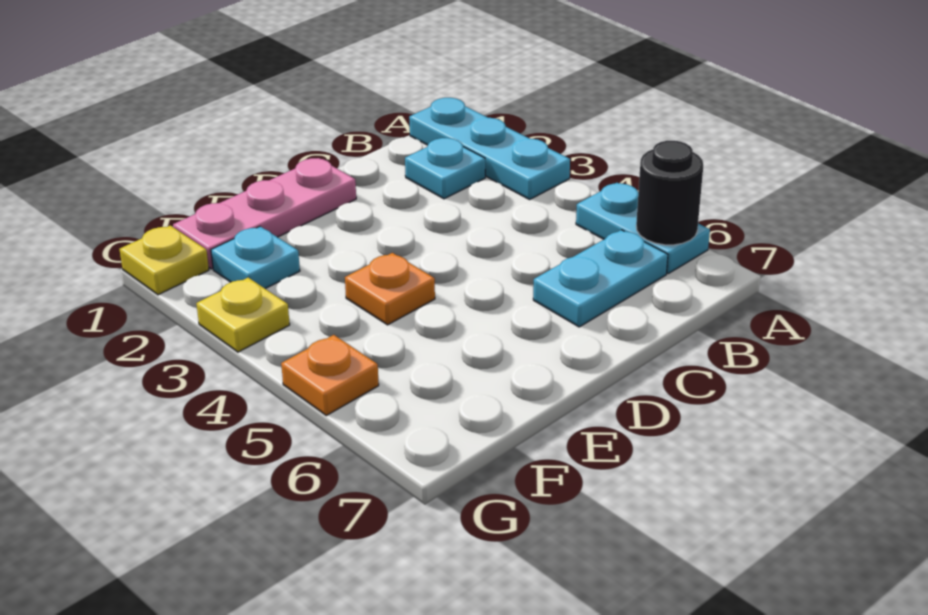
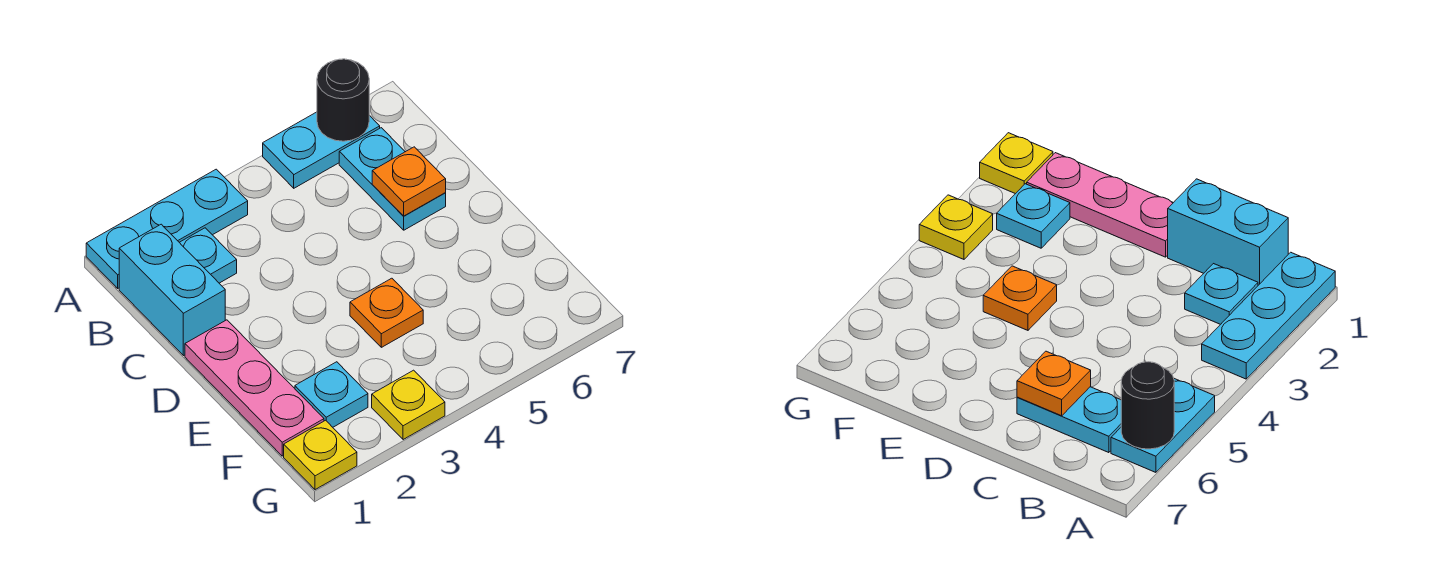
none -> cyan 1x2 brick [119,224,225,356]
orange 1x1 plate [281,335,379,415] -> orange 1x1 plate moved to [372,147,446,216]

